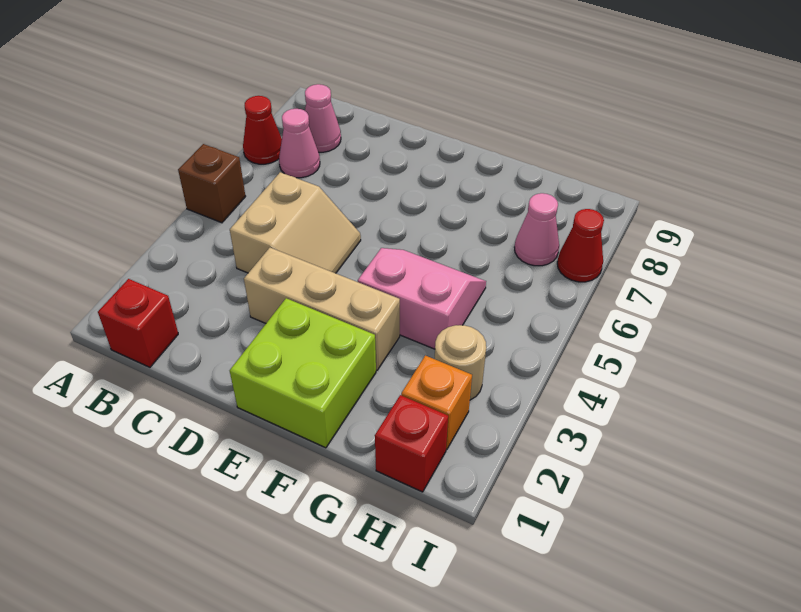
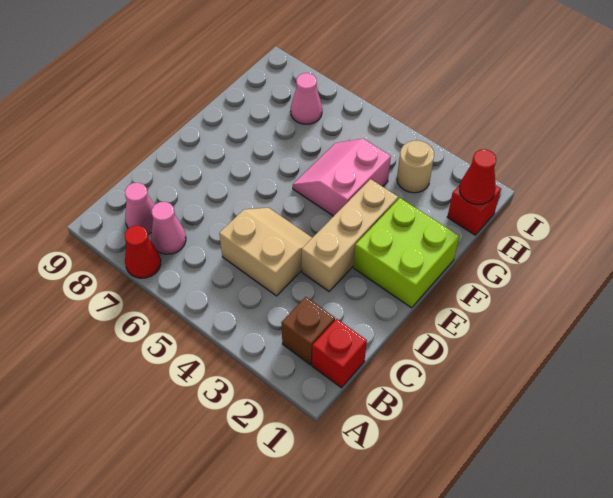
brown 1x1 brick [178,144,246,223] -> brown 1x1 brick moved to [281,297,335,365]
orange 1x1 brick [401,355,472,450] -> none
red 1x1 cone [557,209,604,282] -> red 1x1 cone moved to [460,149,496,205]

